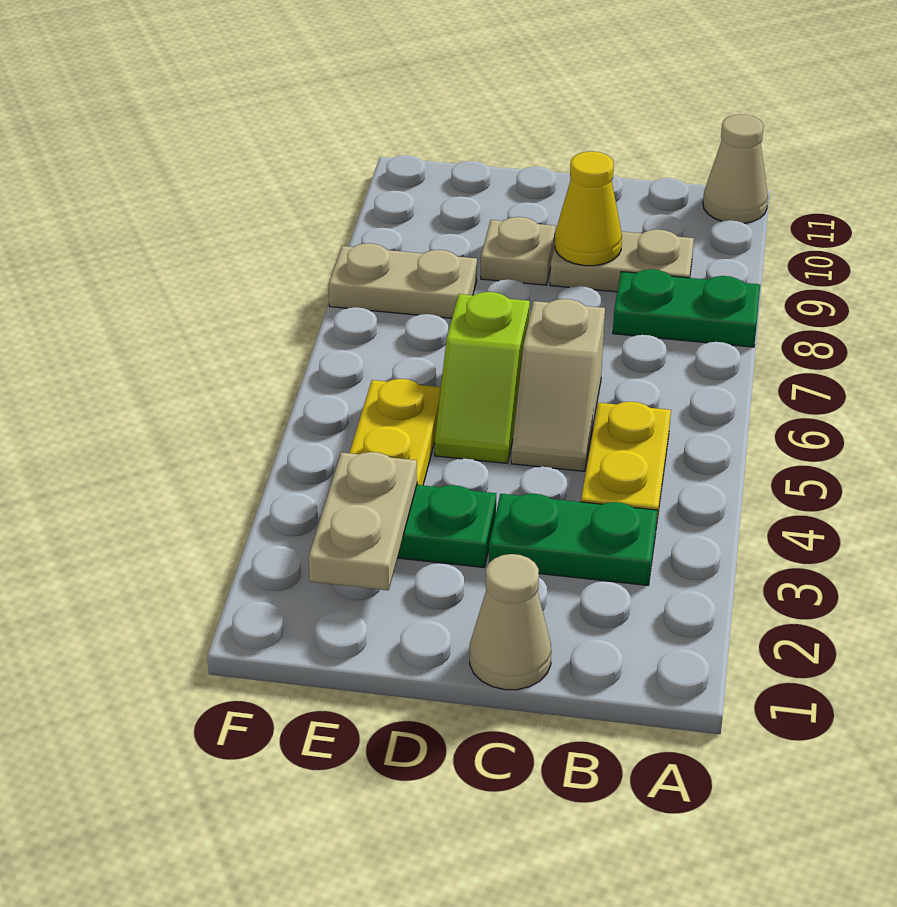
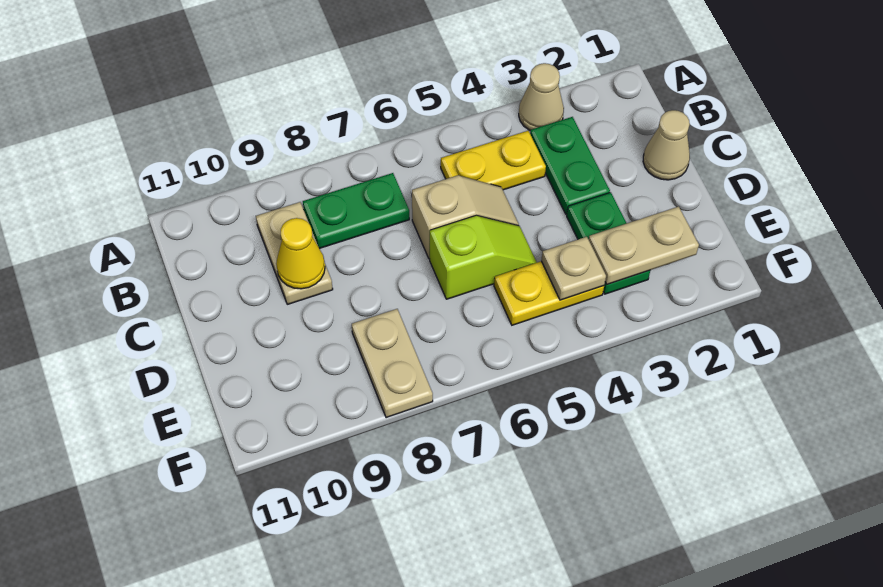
green 1x2 plate [613,269,760,347] -> green 1x2 plate turned to [303,173,409,249]
tan 1x1 cone [703,114,768,223] -> tan 1x1 cone moved to [519,63,564,130]
tan 1x1 plate [481,217,556,285] -> tan 1x1 plate moved to [541,237,606,300]

